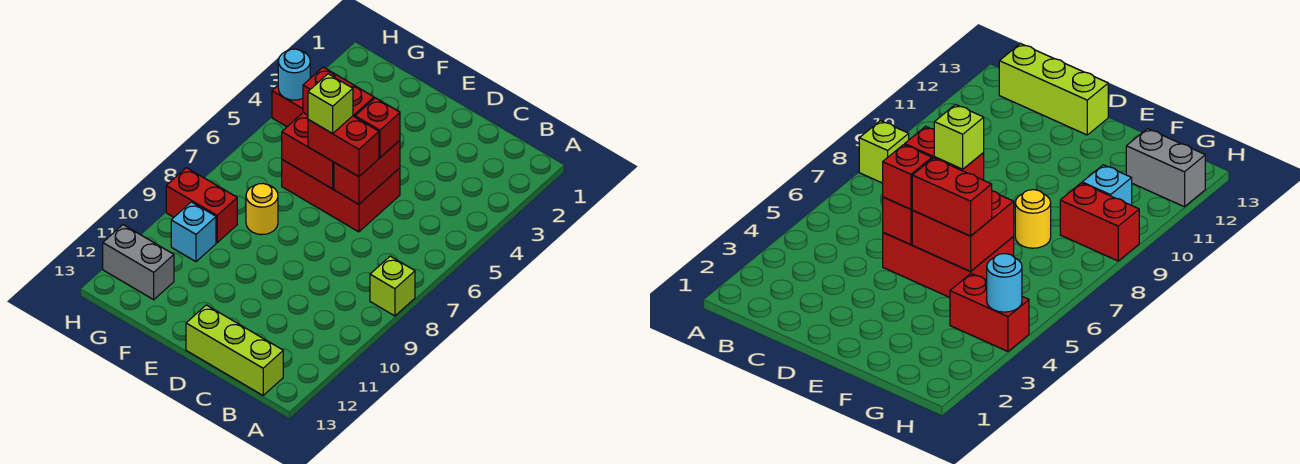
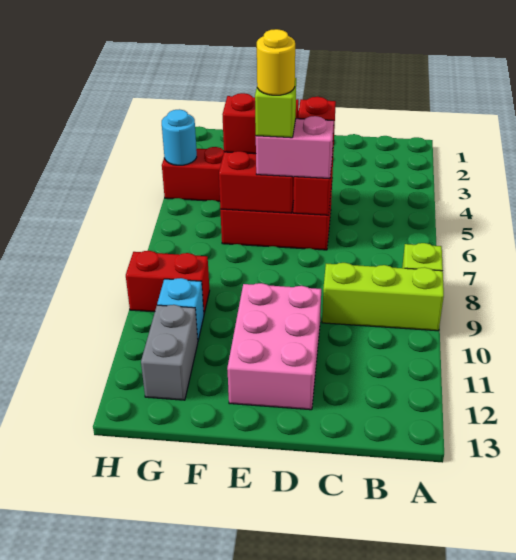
lime 1x3 brick [186,305,283,395] -> lime 1x3 brick moved to [322,263,444,331]
red 1x2 brick [308,116,379,177] -> pink 1x2 brick [256,116,334,179]
none -> pink 2x3 brick [227,283,321,410]
yellow 1x1 round brick [246,183,278,235] -> yellow 1x1 round brick moved to [257,29,295,95]
grey 1x2 brick [103,225,174,300] -> grey 1x2 brick turned to [141,305,198,400]

